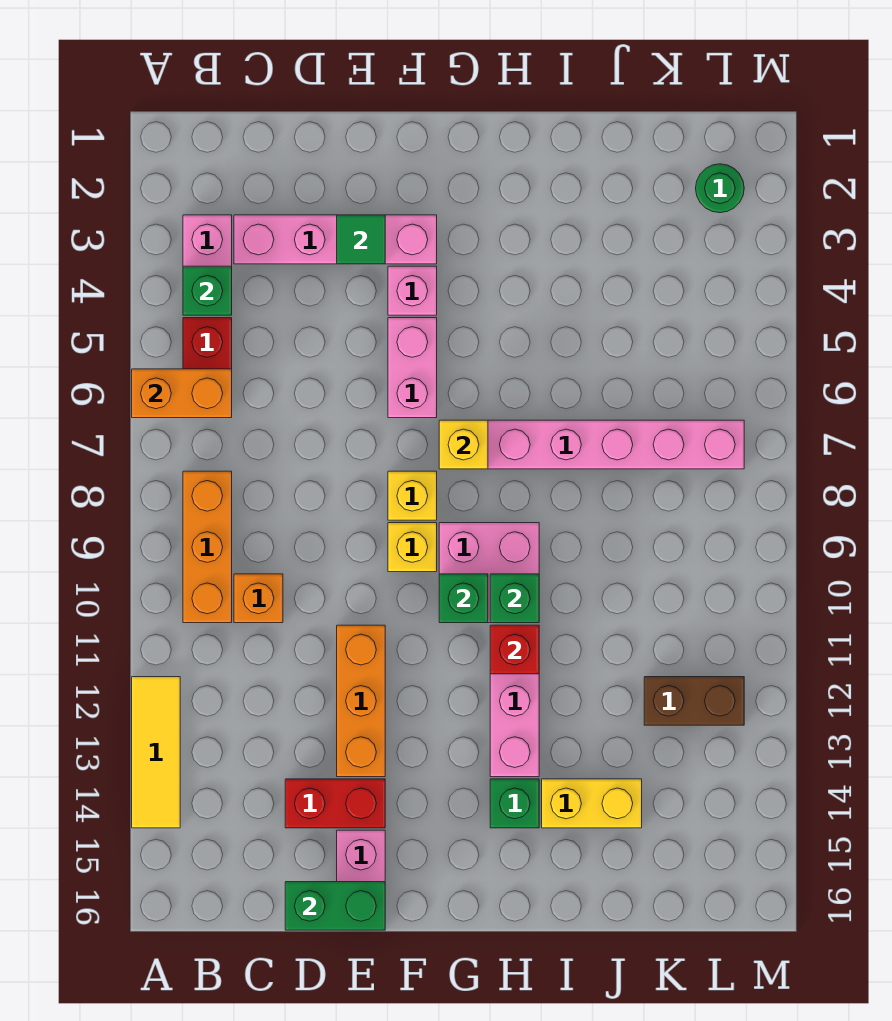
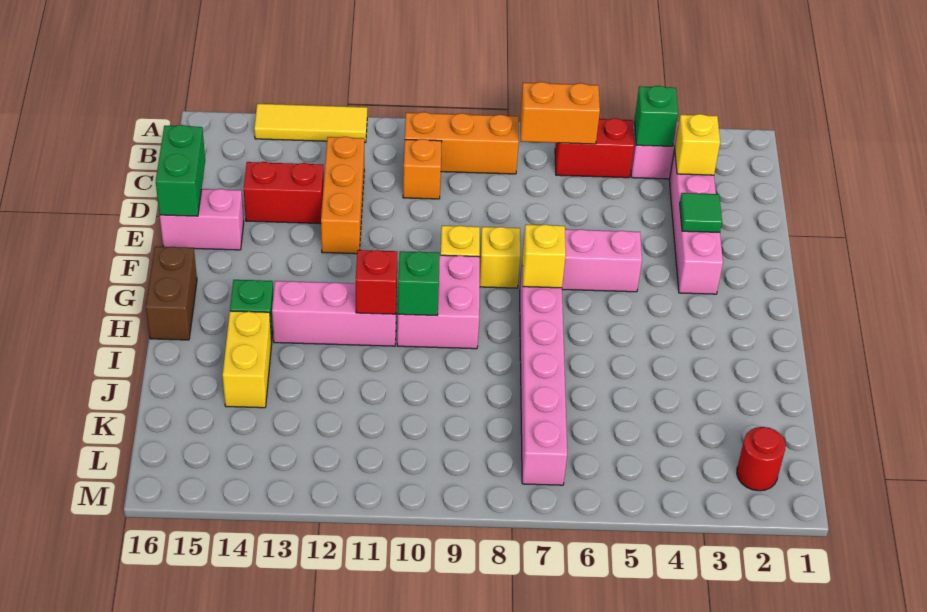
orange 1x2 brick [132,369,232,418] -> orange 1x2 brick turned to [520,82,600,144]
none -> yellow 1x1 brick [675,114,720,175]
red 1x2 brick [285,779,385,828] -> red 1x2 brick turned to [244,162,324,224]
orange 1x3 brick [337,625,385,777] -> orange 1x3 brick turned to [321,137,364,254]
pink 1x1 brick [388,266,437,315] -> none
green 1x1 brick [439,574,488,623] -> none
brown 1x2 brick [644,677,744,725] -> brown 1x2 brick moved to [146,247,197,340]
green 1x1 round brick [696,164,744,213] -> red 1x1 round brick [737,427,786,491]

